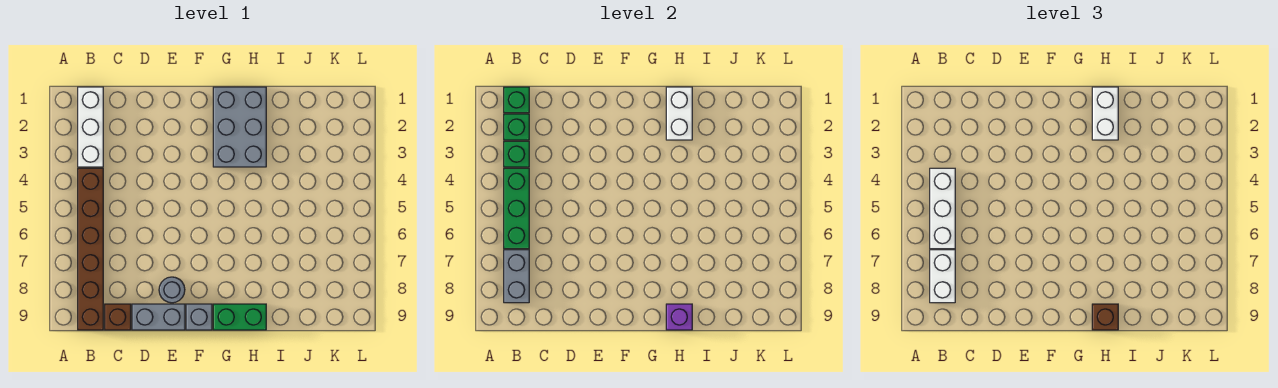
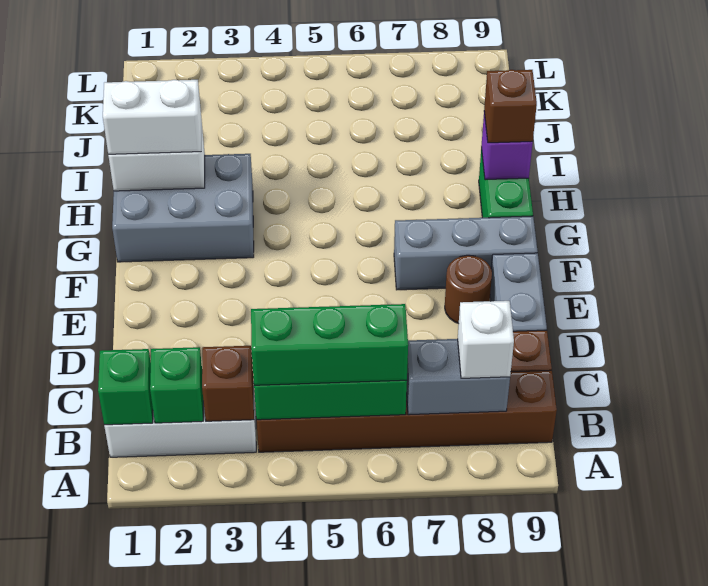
green 1x1 brick [504,141,529,167] -> brown 1x1 brick [202,346,254,421]
white 1x3 brick [930,168,955,249] -> green 1x3 brick [251,304,408,385]
white 1x2 brick [930,250,955,303] -> white 1x1 brick [458,301,514,378]
grey 1x1 round brick [159,277,185,303] -> brown 1x1 round brick [445,255,492,324]
grey 1x1 brick [186,304,212,330] -> grey 1x3 brick [394,216,538,290]

